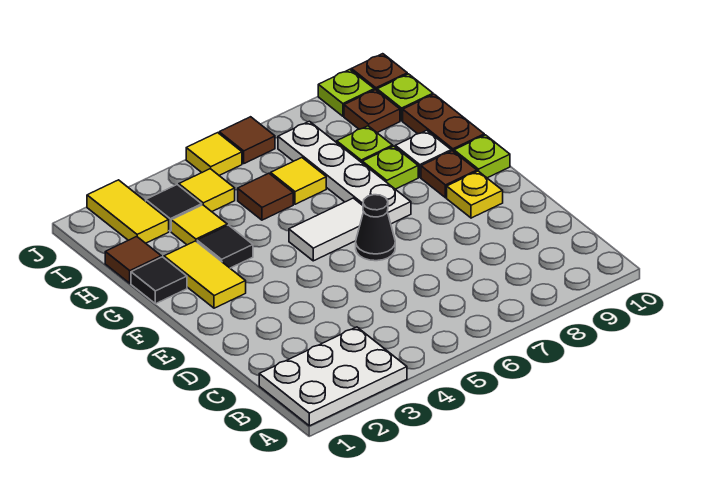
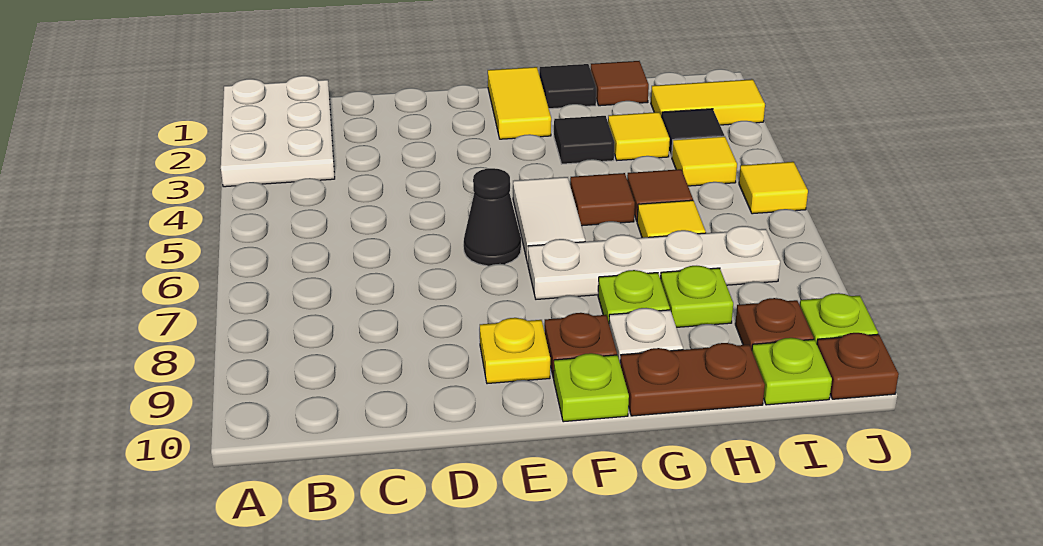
yellow 1x2 tile [164,241,246,308] -> yellow 1x2 tile turned to [488,67,551,139]
brown 1x1 tile [219,117,275,163] -> brown 1x1 tile moved to [570,173,635,226]

